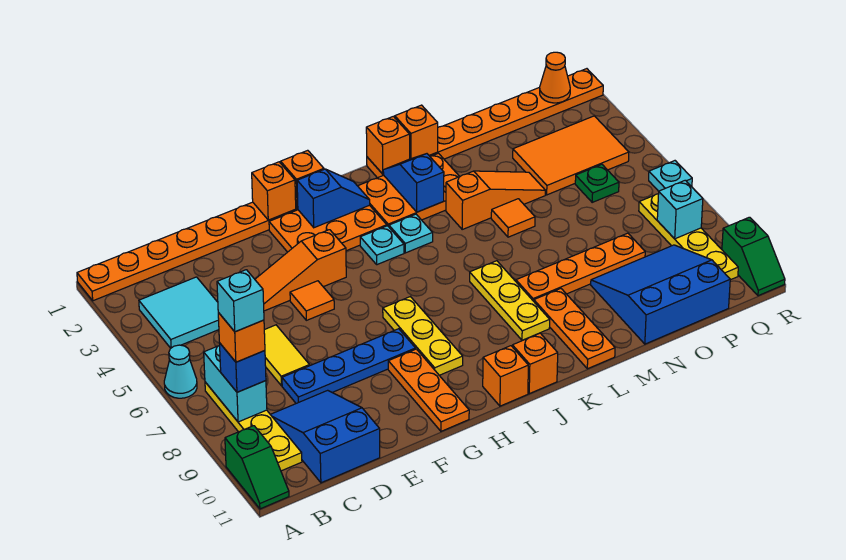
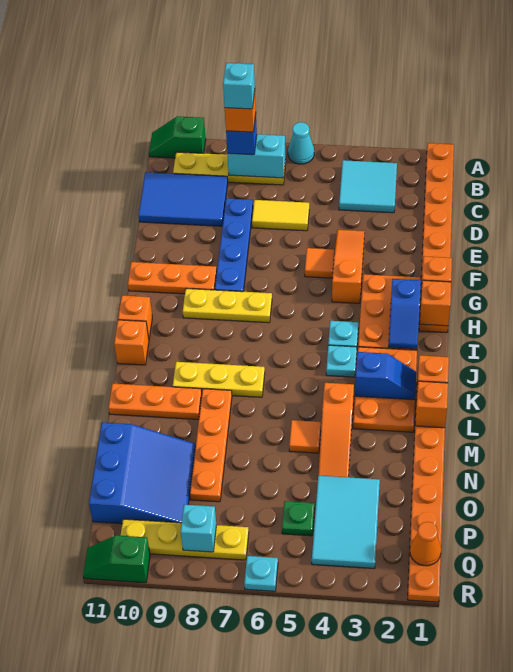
blue 2x3 slope [270,390,380,483] -> blue 2x3 tile [139,172,228,226]
orange 2x3 tile [513,116,629,195] -> cyan 2x3 tile [312,476,380,569]

